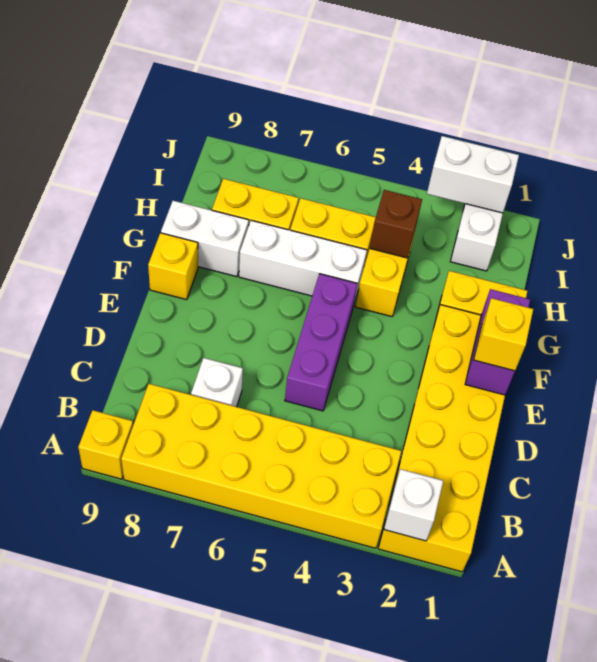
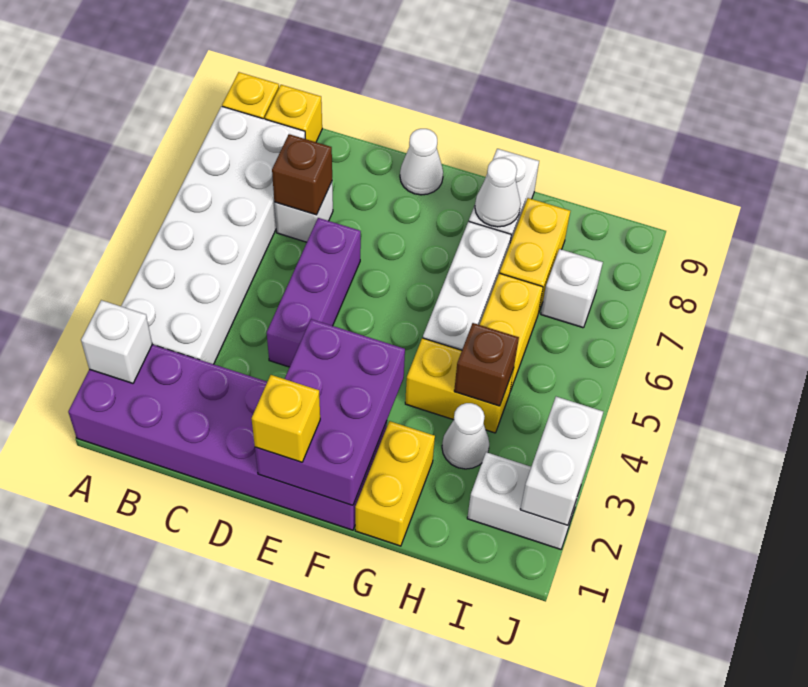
yellow 2x6 brick [378,305,505,572] -> purple 2x6 brick [68,345,387,530]
yellow 2x6 brick [121,384,401,548] -> white 2x6 brick [121,106,305,364]
none -> brown 1x1 brick [272,134,332,215]
purple 1x3 brick [285,274,357,411] -> purple 1x3 brick turned to [267,218,361,367]
purple 1x2 brick [465,289,530,395] -> purple 2x3 brick [255,319,405,505]
none -> white 1x1 cone [400,129,443,195]
yellow 1x1 brick [148,233,198,300] -> yellow 1x1 brick moved to [265,85,322,142]
none -> white 1x1 cone [475,158,521,227]
none -> white 1x1 cone [442,403,489,469]
none -> white 1x1 brick [541,249,603,328]

